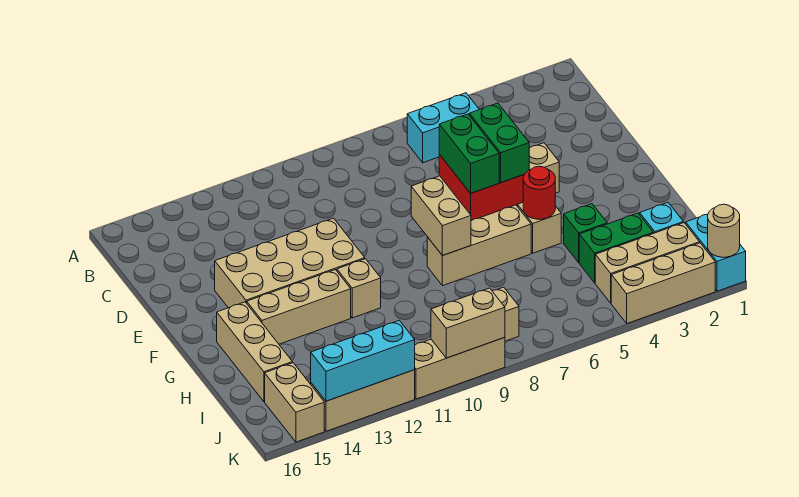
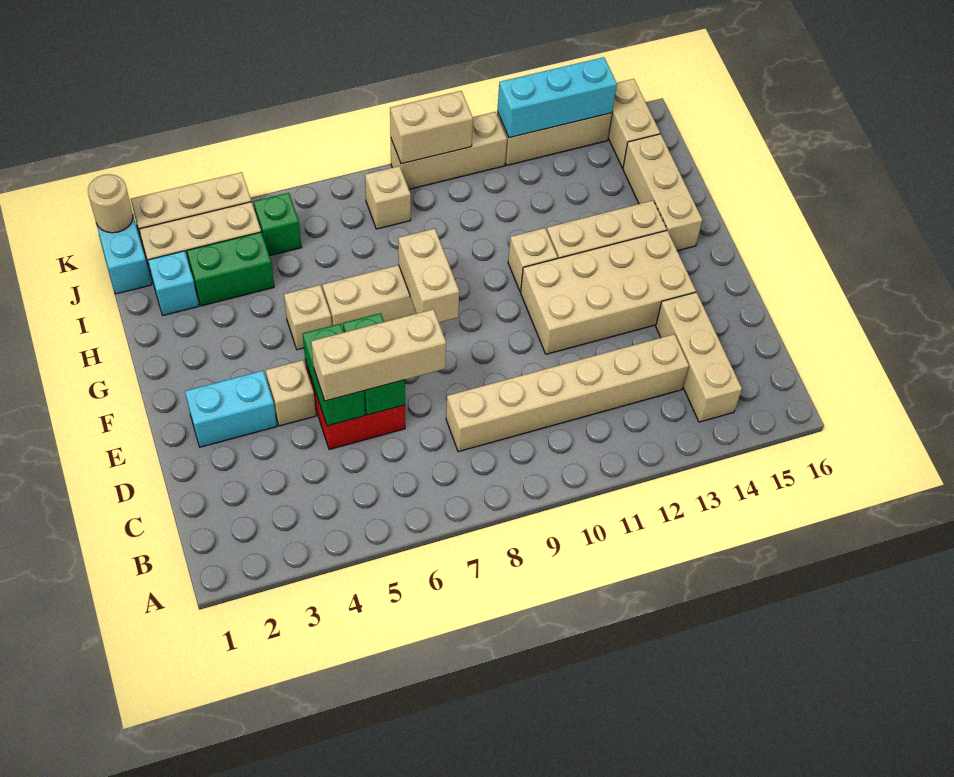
cyan 1x2 brick [407,93,479,163] -> cyan 1x2 brick moved to [185,371,277,447]
none -> tan 1x3 brick [656,292,742,422]
none -> tan 1x6 brick [446,334,689,452]
none -> tan 1x3 brick [311,309,446,401]
red 1x1 round brick [523,166,555,219] -> none
green 1x1 brick [564,204,607,263] -> green 1x1 brick moved to [254,193,301,256]

